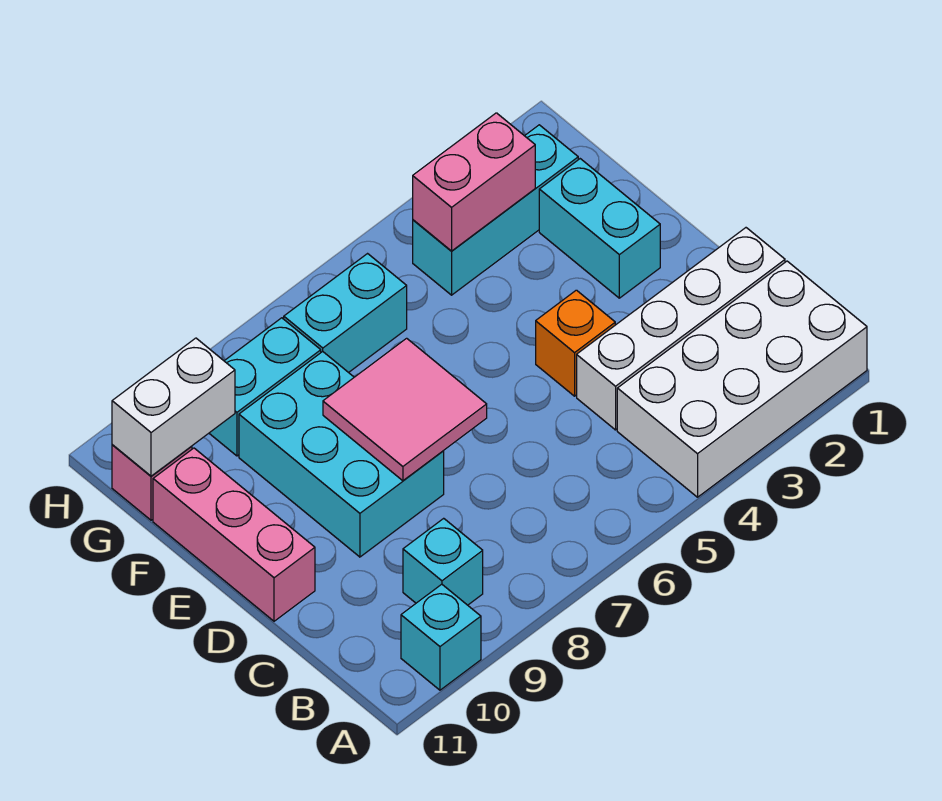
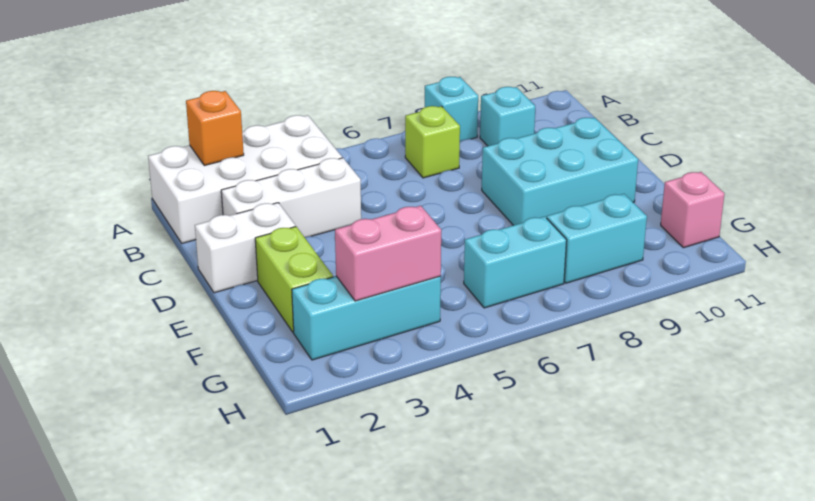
cyan 1x1 brick [401,584,481,690] -> cyan 1x1 brick moved to [425,77,478,141]
none -> lime 1x1 brick [405,106,460,178]
white 1x4 brick [577,228,785,430] -> white 1x3 brick [221,158,361,237]
orange 1x1 brick [536,290,615,396] -> orange 1x1 brick moved to [186,91,244,166]
pink 2x2 tile [323,338,487,481] -> none
cyan 2x3 brick [239,352,444,557] -> cyan 2x3 brick turned to [482,117,638,225]
pink 1x3 brick [153,448,315,621] -> none
cyan 1x2 brick [539,159,660,298] -> lime 1x2 brick [255,227,333,333]
white 1x2 brick [112,338,235,476] -> white 1x2 brick moved to [195,203,296,293]

